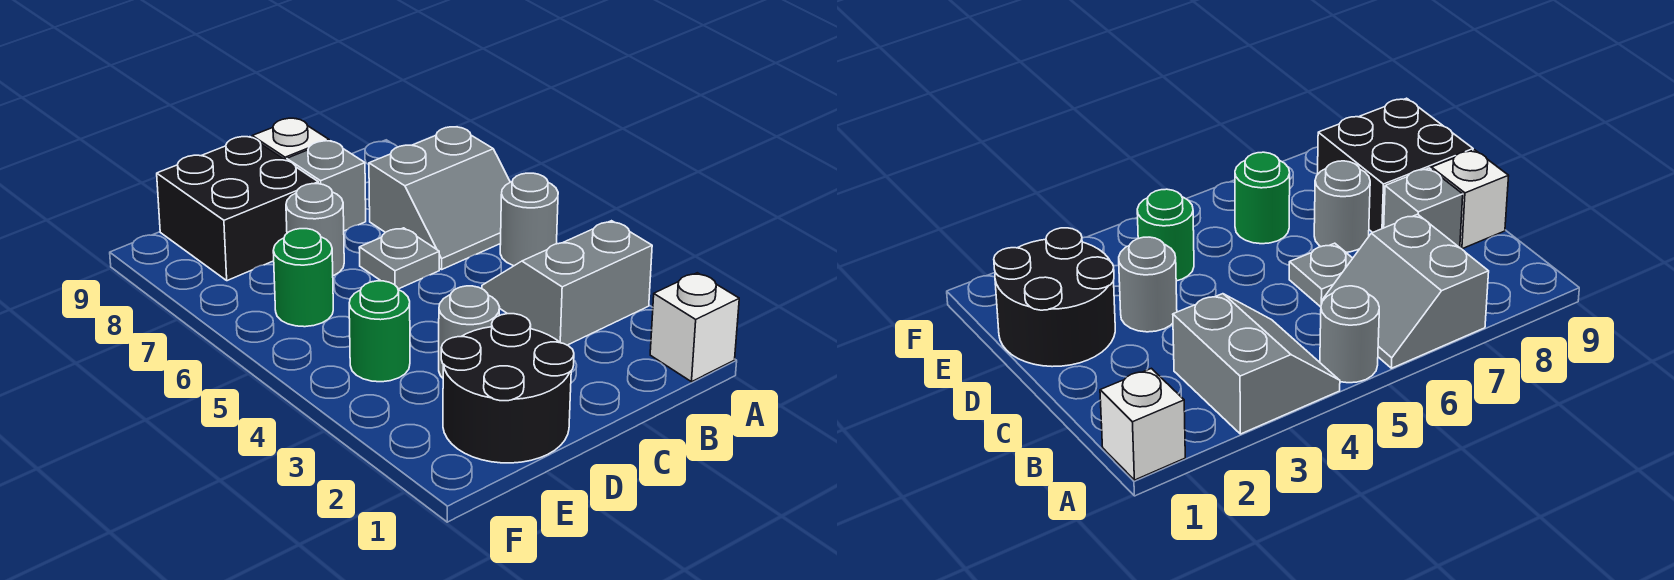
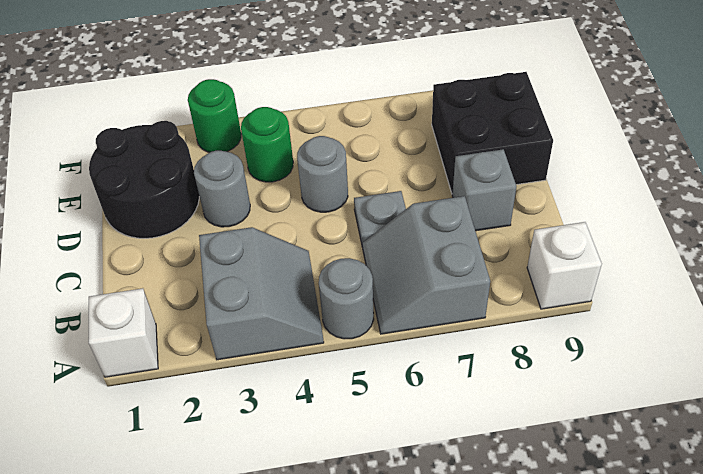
white 1x1 brick [252,118,329,161] -> white 1x1 brick moved to [527,222,602,309]
grey 1x1 round brick [286,184,344,276] -> grey 1x1 round brick moved to [297,136,348,212]
green 1x1 round brick [273,229,333,327] -> green 1x1 round brick moved to [188,79,241,152]

